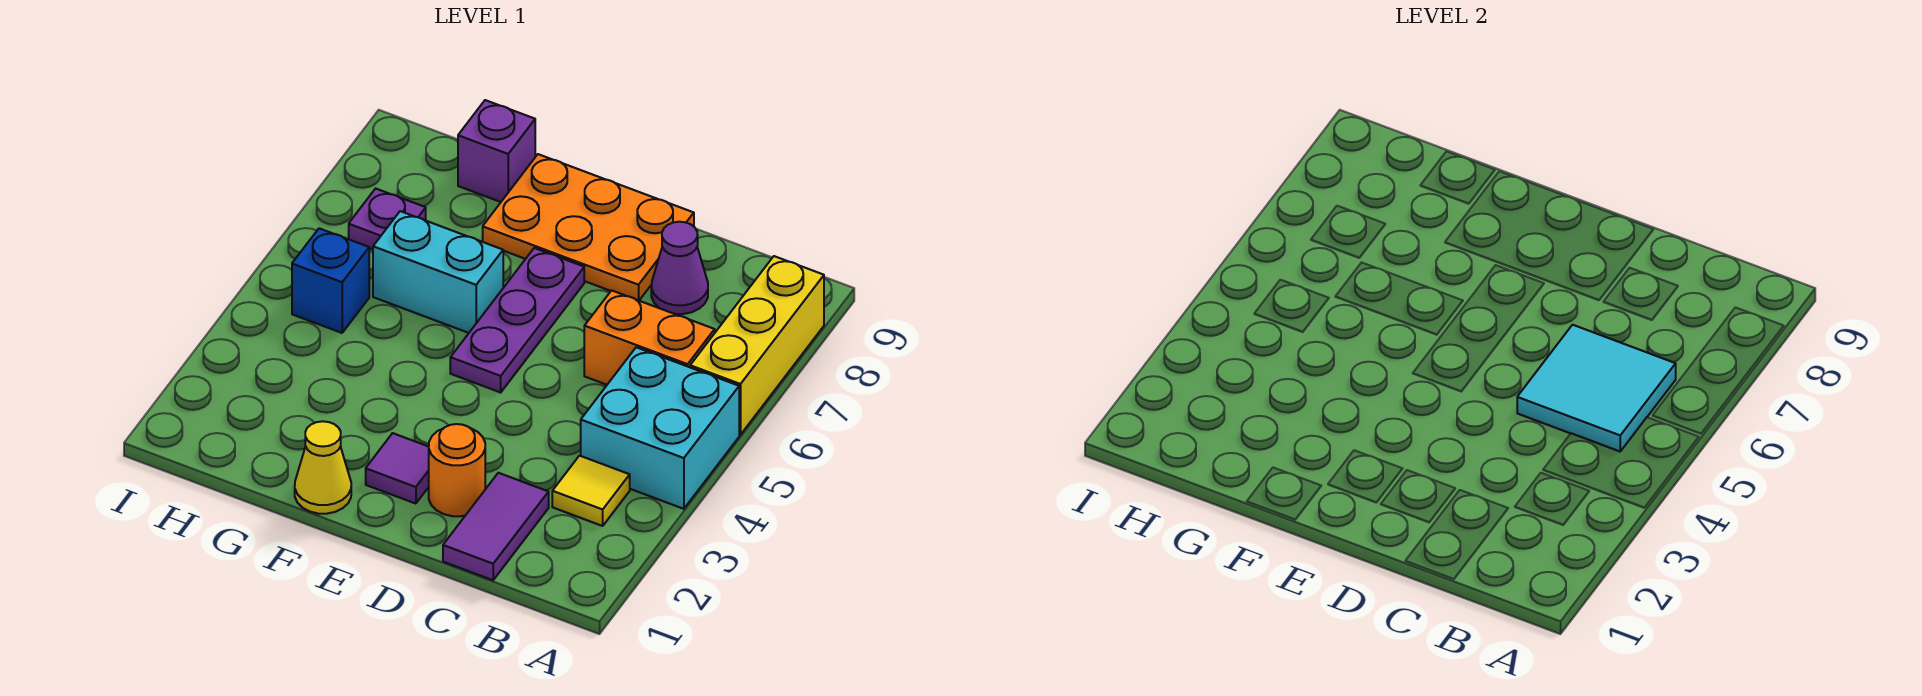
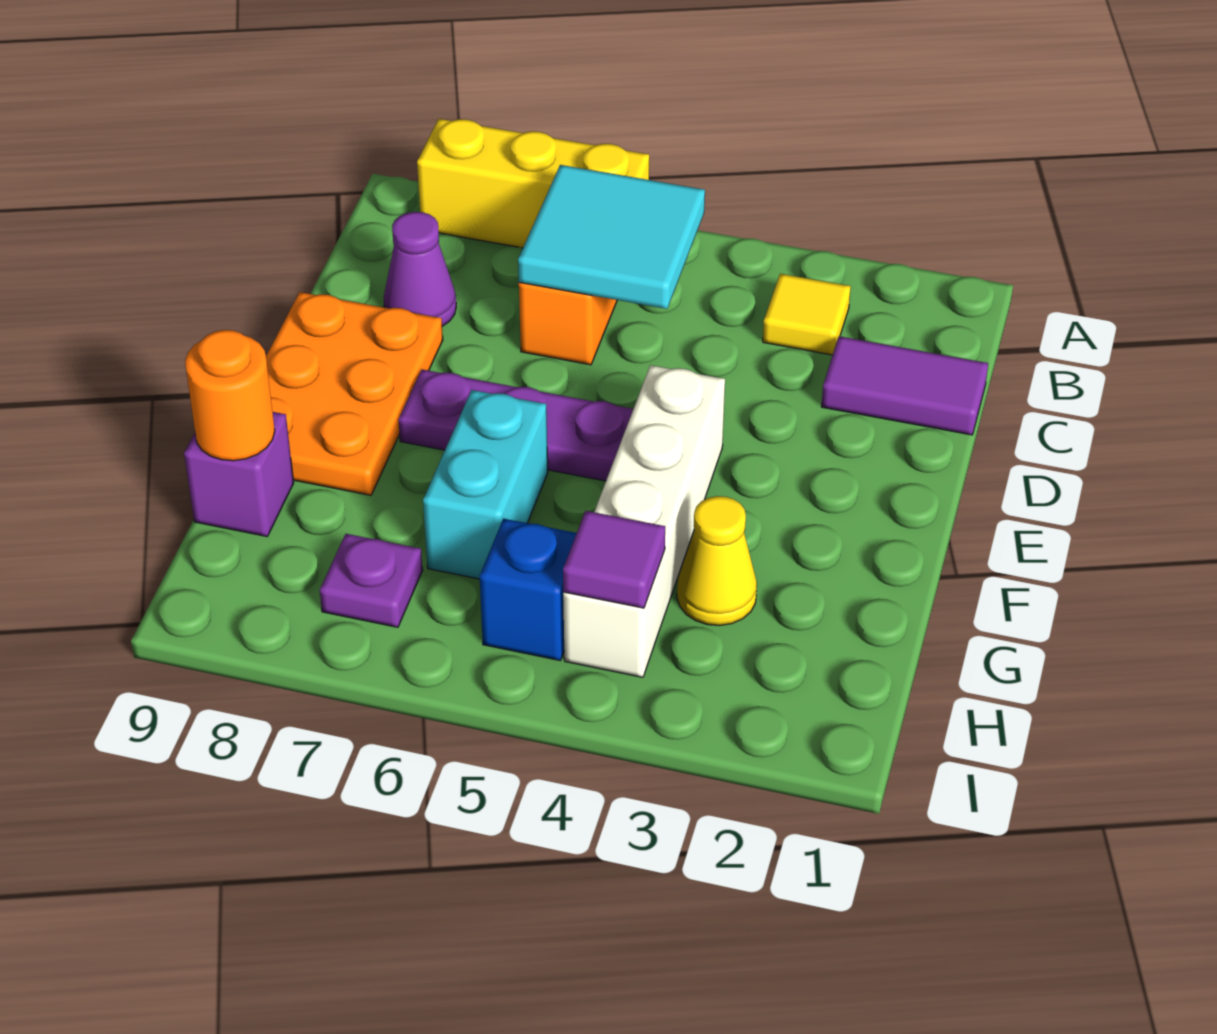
cyan 2x2 brick [581,347,739,509] -> none
orange 1x1 round brick [429,424,485,516] -> orange 1x1 round brick moved to [185,330,275,461]
purple 1x1 tile [366,433,429,504] -> purple 1x1 tile moved to [563,511,665,608]
none -> white 1x4 brick [563,365,725,677]
yellow 1x1 cone [295,421,351,514] -> yellow 1x1 cone moved to [677,496,757,625]

